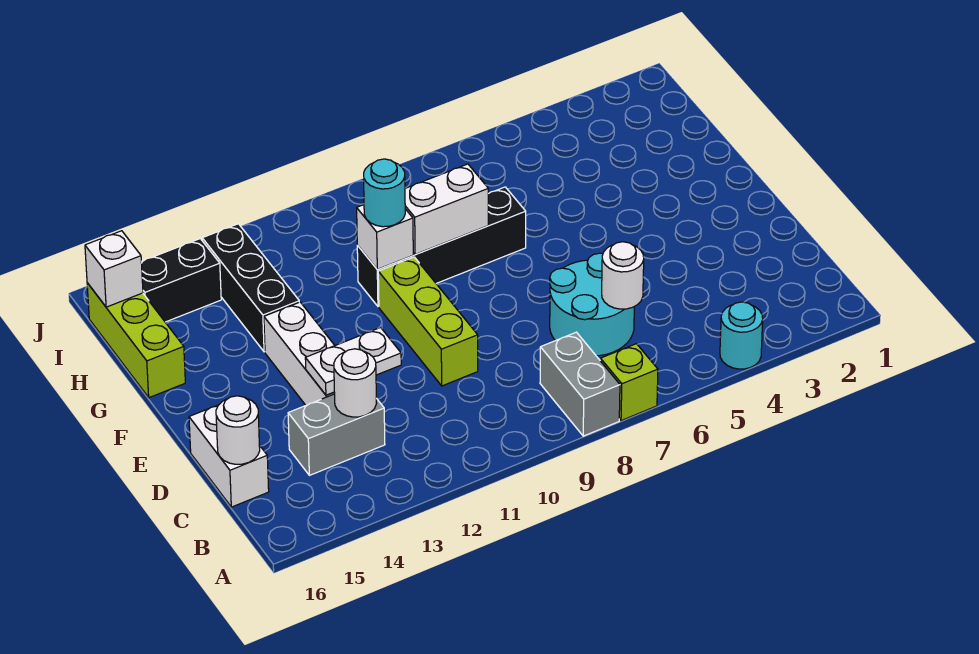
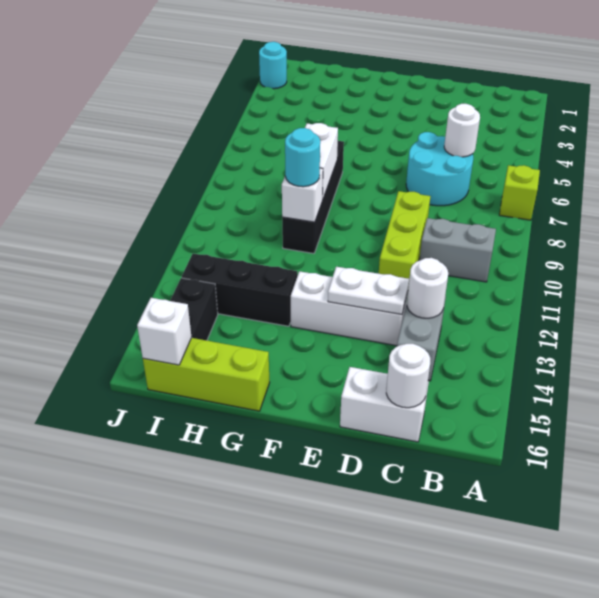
cyan 1x1 round brick [720,302,763,369] -> cyan 1x1 round brick moved to [259,42,287,89]
grey 1x2 brick [540,332,620,436] -> grey 1x2 brick moved to [420,218,496,282]
lime 1x3 brick [378,257,478,386] -> lime 1x3 brick turned to [379,191,430,288]
white 1x2 plate [305,328,401,395] -> white 1x2 plate turned to [328,267,409,315]

